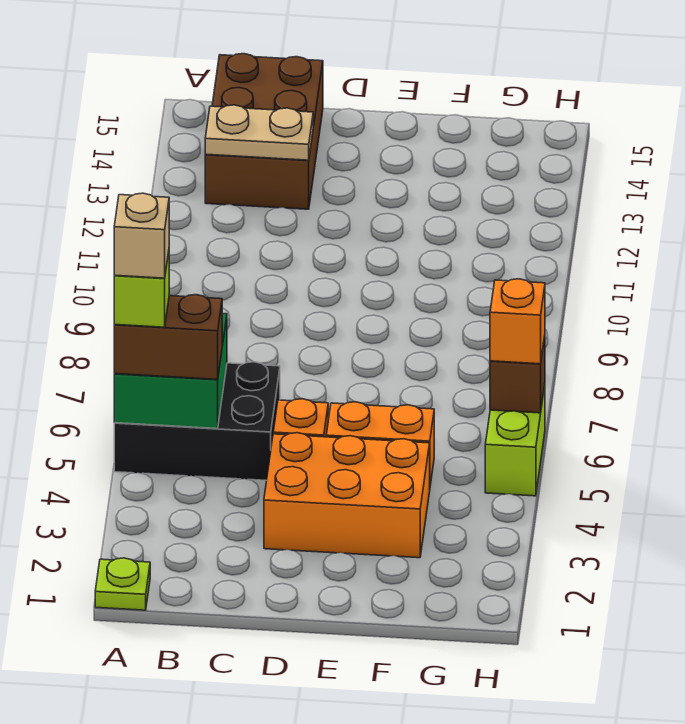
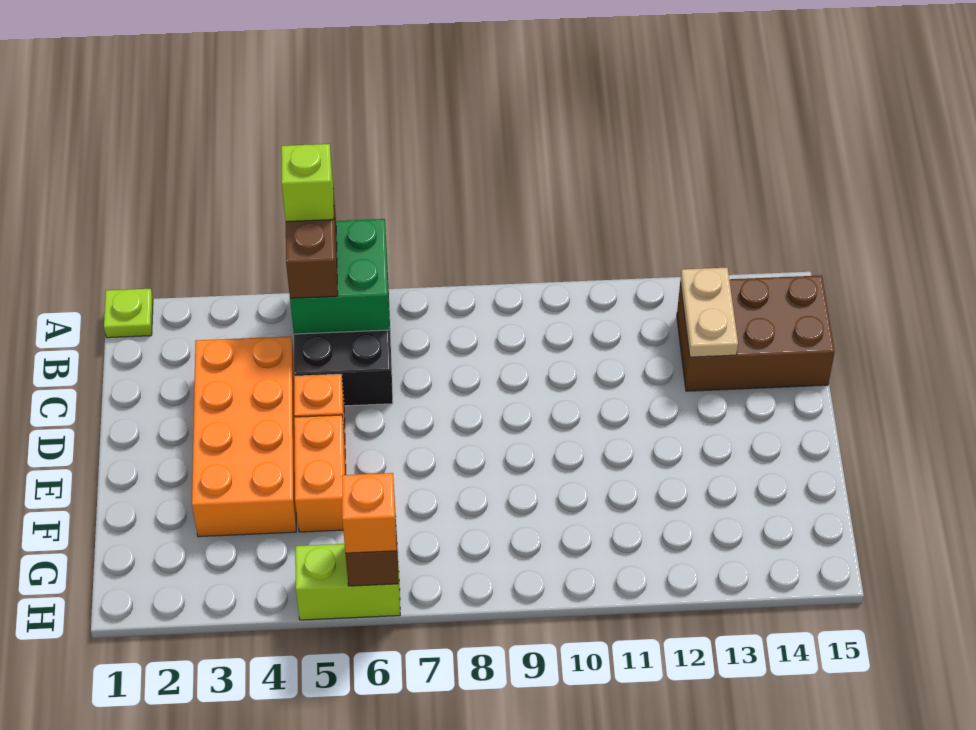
tan 1x1 brick [114,193,169,278] -> none
orange 2x3 brick [264,433,430,558] -> orange 2x4 brick [192,336,296,537]

